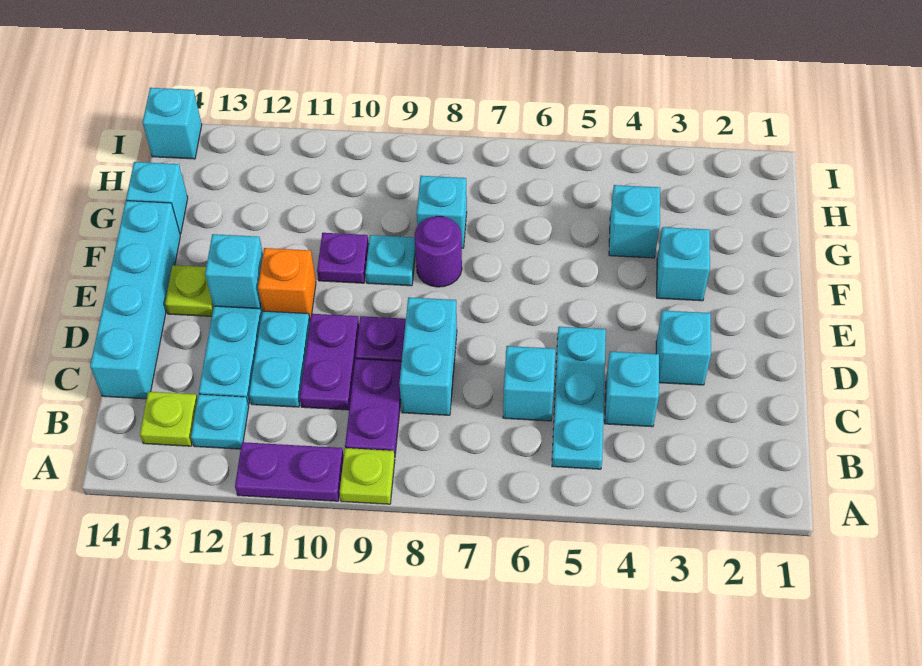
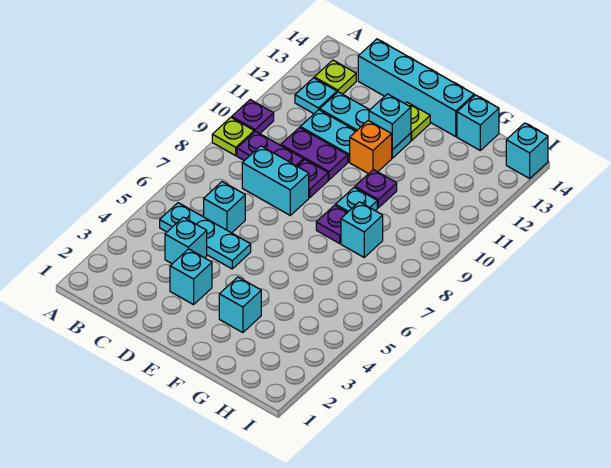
purple 1x2 plate [235,442,344,501] -> purple 1x1 plate [232,100,274,134]
purple 1x1 round brick [415,216,462,287] -> purple 1x1 plate [316,205,348,243]
cyan 1x1 brick [609,185,660,258] -> none

